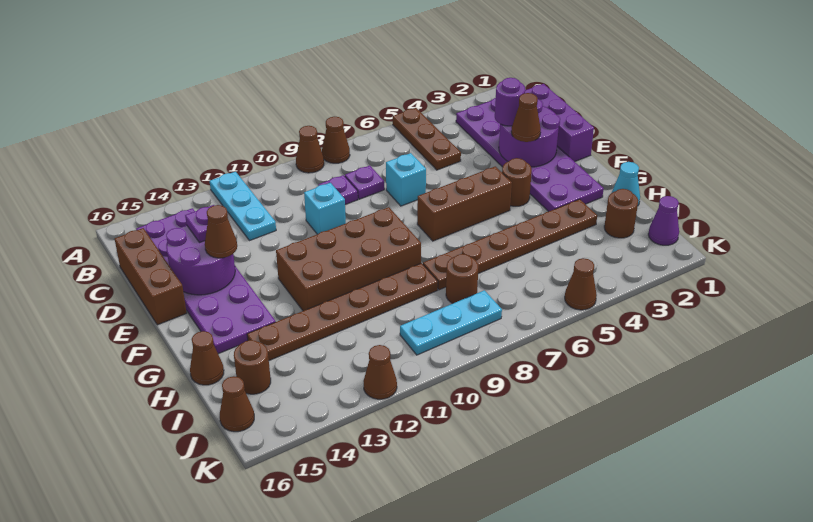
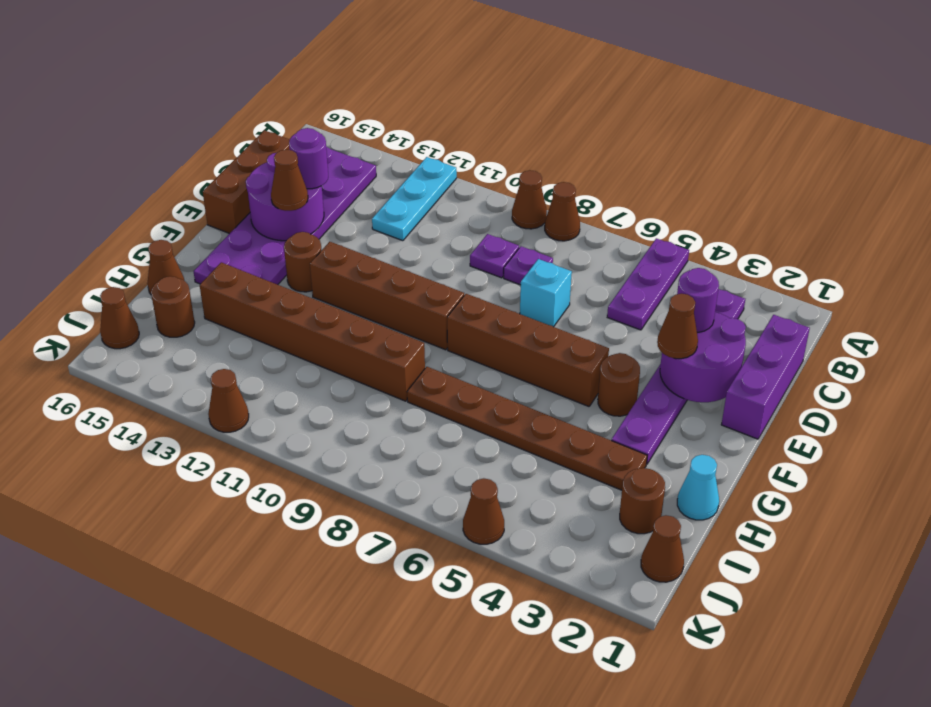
brown 1x3 plate [393,108,461,170] -> purple 1x3 plate [607,238,689,330]
purple 2x6 plate [456,98,604,212] -> purple 1x6 plate [611,289,745,464]
cyan 1x1 brick [304,183,346,234] -> none
purple 1x1 plate [185,205,215,243] -> purple 1x1 round brick [289,128,328,189]
brown 1x3 brick [417,166,512,241] -> brown 1x4 brick [447,294,609,406]
brown 2x4 brick [276,207,421,311] -> brown 1x4 brick [310,242,464,350]
brown 1x6 plate [247,263,438,360] -> brown 1x6 brick [200,262,425,401]
brown 1x1 round brick [446,254,478,303] -> brown 1x1 round brick moved to [284,232,322,292]
purple 1x1 cone [648,196,679,245] -> brown 1x1 cone [641,515,684,582]
cyan 1x3 plate [400,290,502,355] -> none

